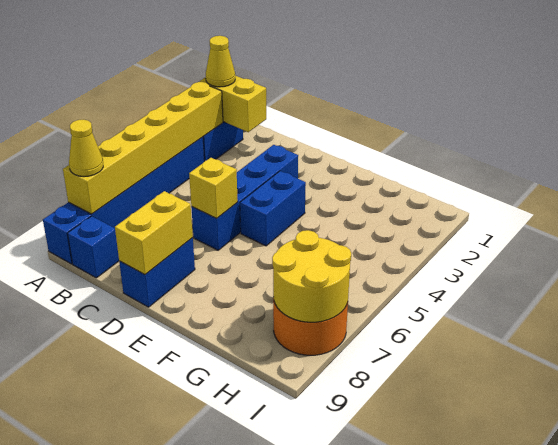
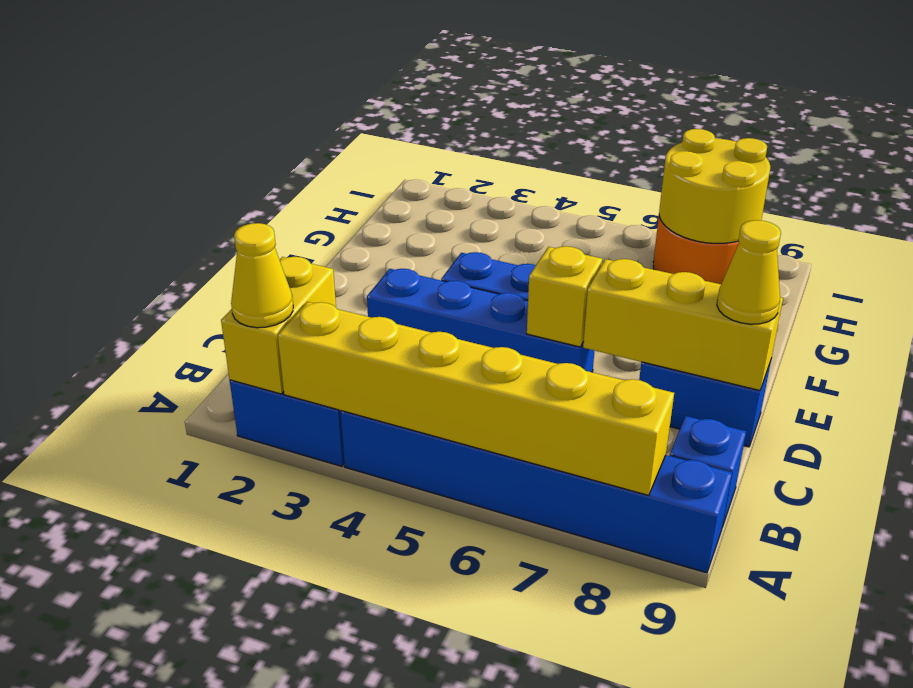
yellow 1x1 cone [69,120,103,177] -> yellow 1x1 cone moved to [717,220,781,324]
yellow 1x2 brick [115,191,193,275] -> yellow 1x3 brick [583,259,783,390]

